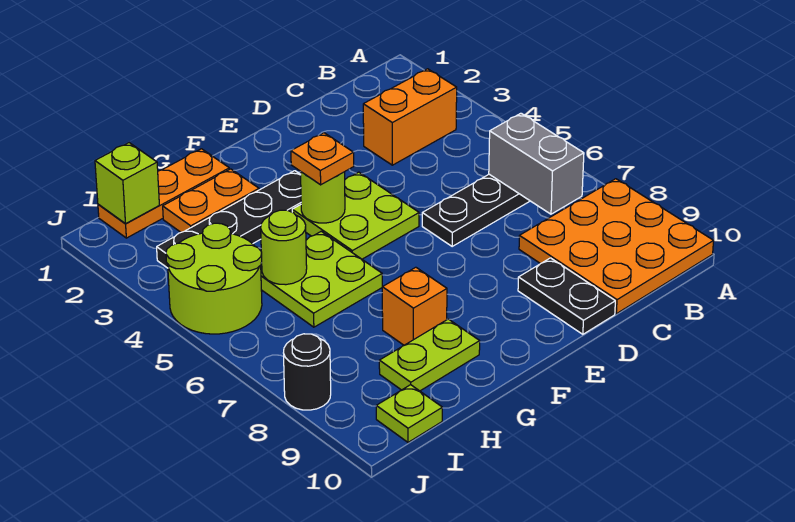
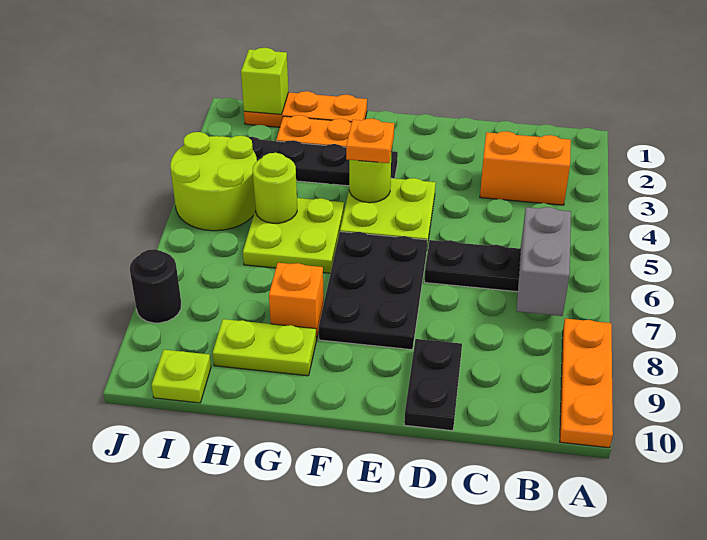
orange 3x3 plate [519,179,714,314] -> orange 1x3 plate [560,318,613,448]
none -> black 2x3 plate [319,232,427,350]

